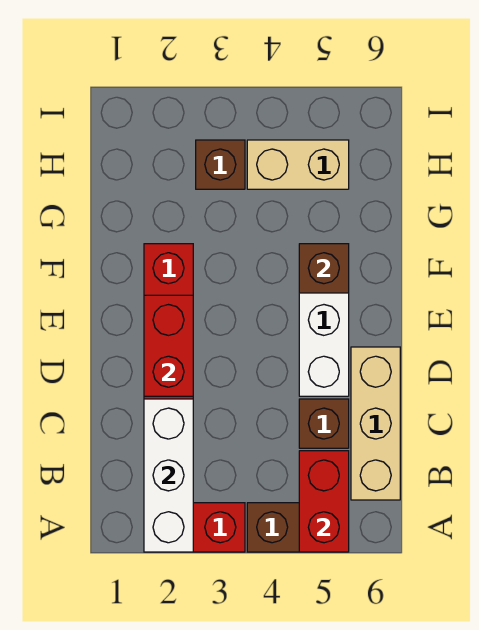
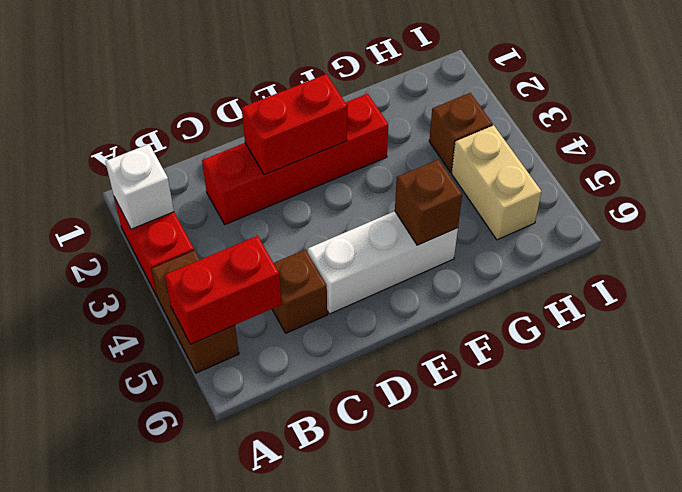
white 1x3 brick [144,399,193,552] -> white 1x1 brick [105,144,174,229]
tan 1x3 brick [351,347,400,500] -> none

